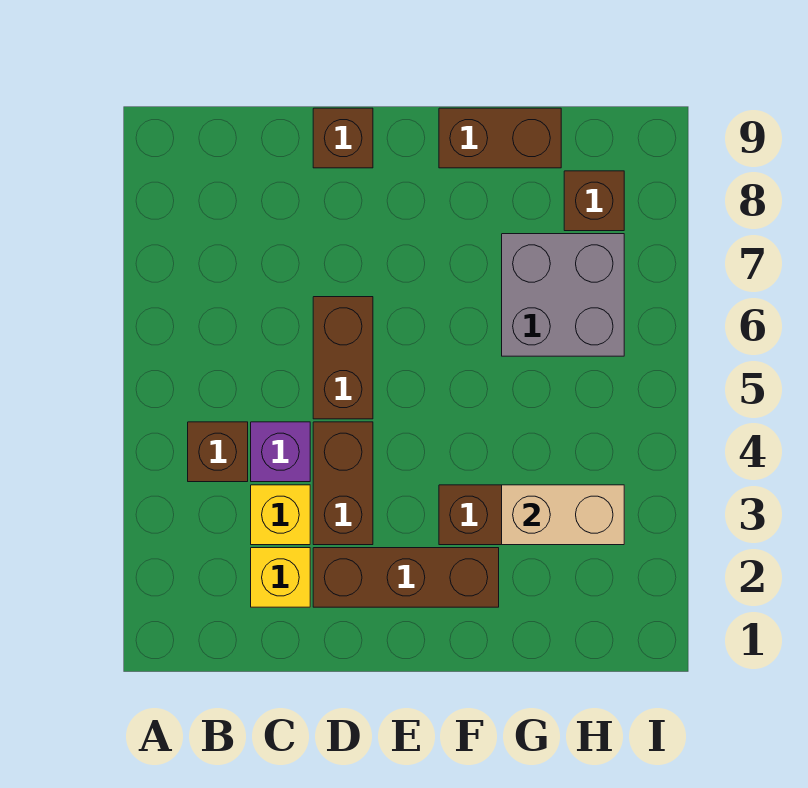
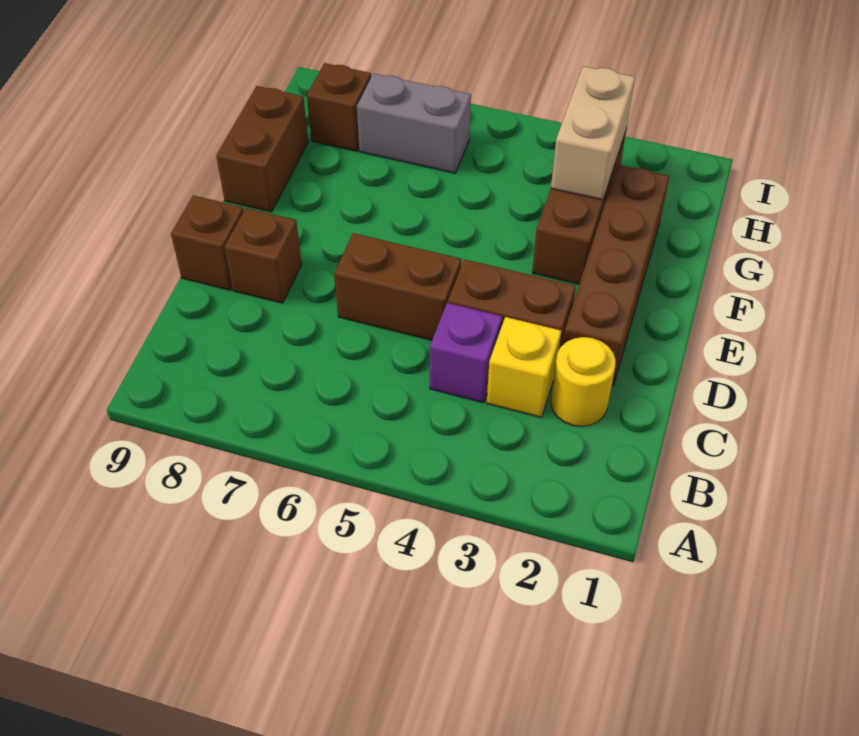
brown 1x1 brick [188,422,248,482] -> brown 1x1 brick moved to [225,208,302,303]
yellow 1x1 brick [251,548,310,607] -> yellow 1x1 round brick [551,337,616,426]
brown 1x3 brick [313,548,499,607] -> brown 1x4 brick [563,165,669,385]
grey 2x2 brick [502,234,624,356] -> grey 1x2 brick [357,74,471,173]

